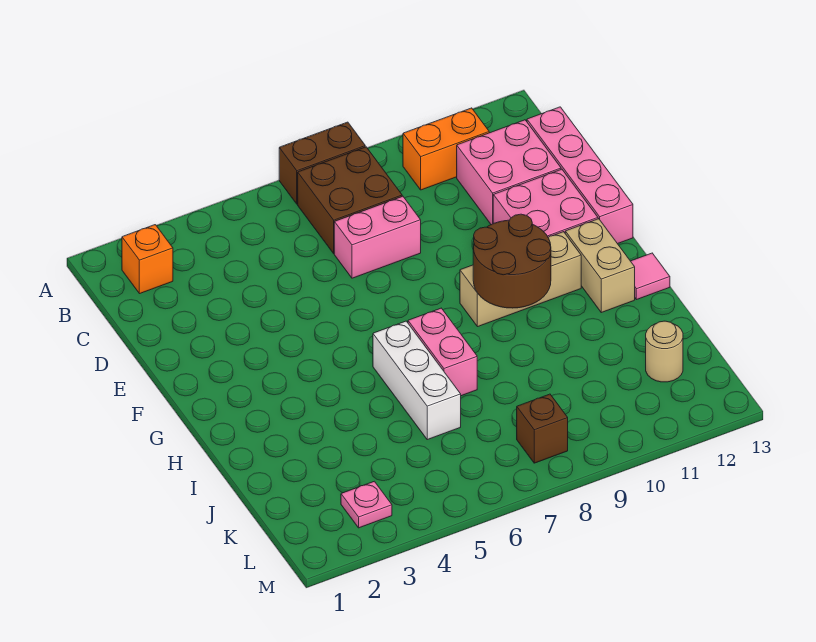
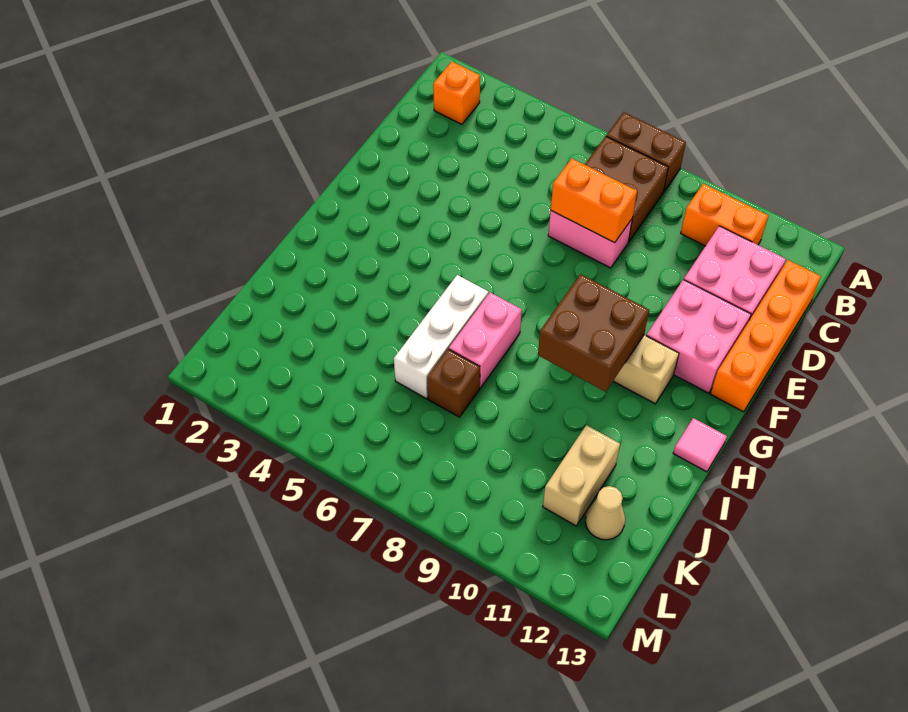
pink 1x4 brick [527,107,633,244] -> orange 1x4 brick [711,260,821,412]
none -> orange 1x2 brick [551,159,637,243]
brown 2x2 round brick [473,214,551,308] -> brown 2x2 brick [538,274,649,392]
tan 1x2 brick [565,219,635,313] -> tan 1x2 brick moved to [543,425,620,526]
tan 1x1 round brick [646,321,683,382] -> tan 1x1 cone [585,486,625,540]
pink 1x1 plate [341,481,392,528] -> none
brown 1x1 brick [517,394,568,463] -> brown 1x1 brick moved to [427,349,480,417]

